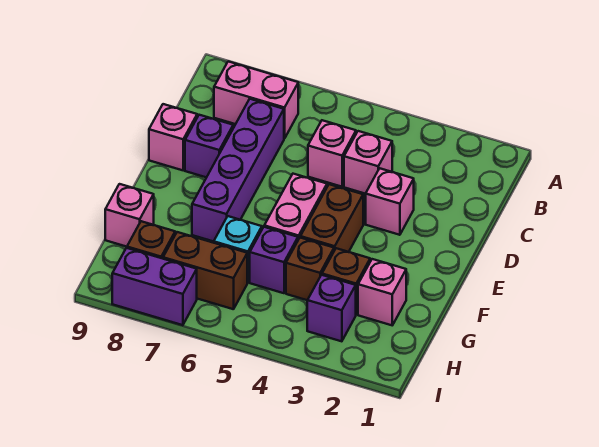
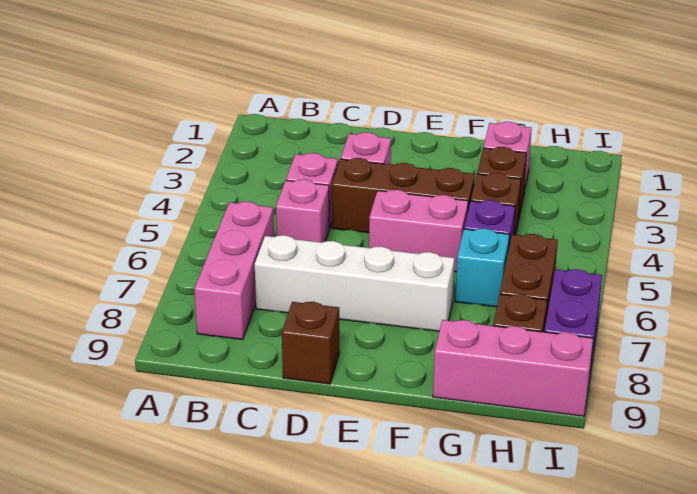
pink 1x2 brick [214,61,298,139] -> pink 1x3 brick [194,202,274,340]
purple 1x4 brick [192,99,284,242] -> white 1x4 brick [255,235,455,331]
purple 1x1 brick [185,115,233,177] -> none
pink 1x1 brick [149,104,197,170] -> brown 1x1 brick [282,302,339,384]
brown 1x2 brick [300,184,363,252] -> brown 1x3 brick [332,158,475,233]
pink 1x1 brick [105,184,154,247] -> pink 1x3 brick [433,320,593,416]
purple 1x1 brick [307,275,356,341] -> none

